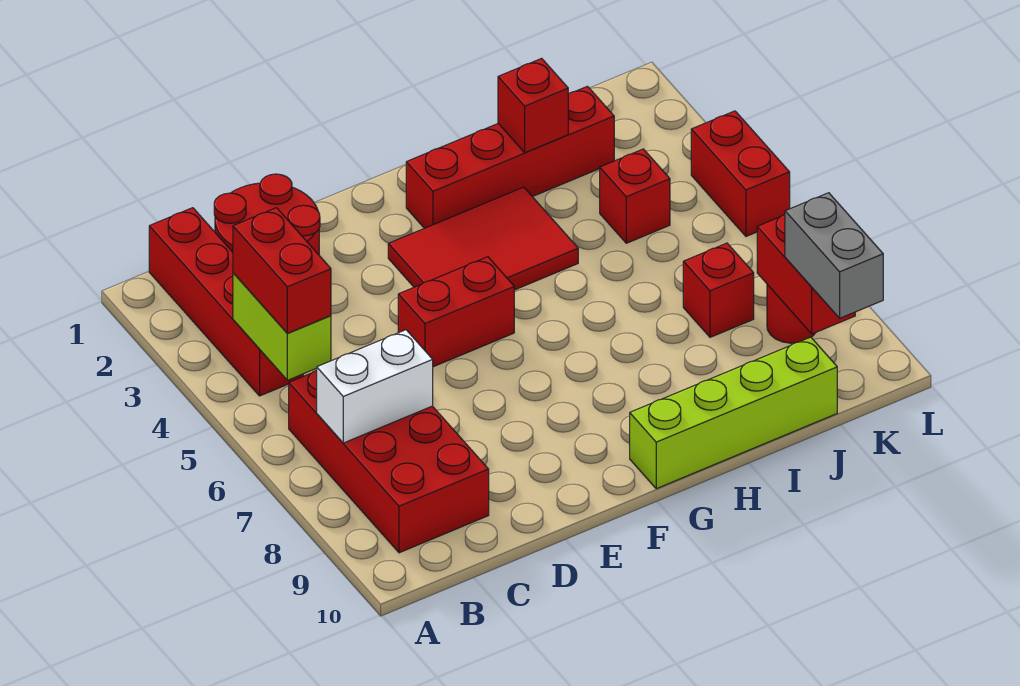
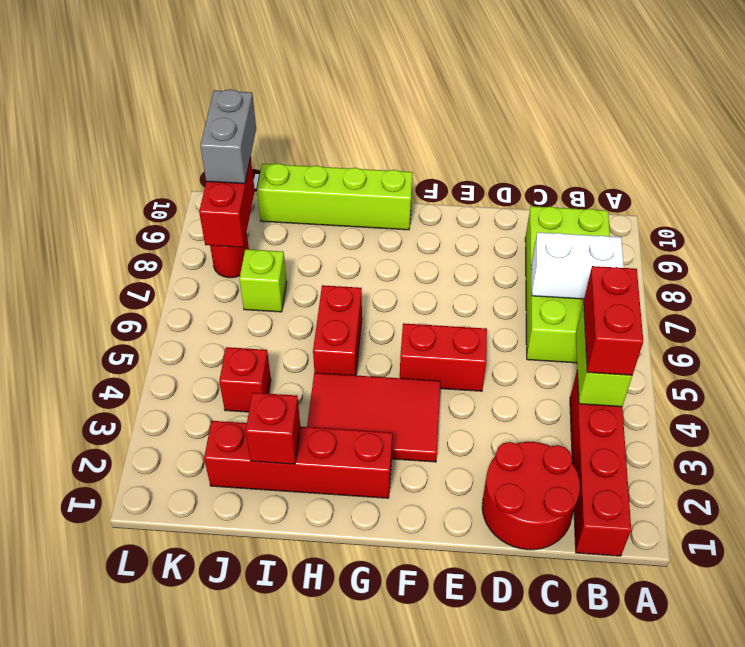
red 2x4 brick [289,370,489,553] -> lime 2x4 brick [525,206,610,363]
red 1x1 brick [683,243,754,337] -> lime 1x1 brick [239,249,287,312]
red 1x2 brick [691,111,790,236] -> red 1x2 brick moved to [313,285,362,375]

